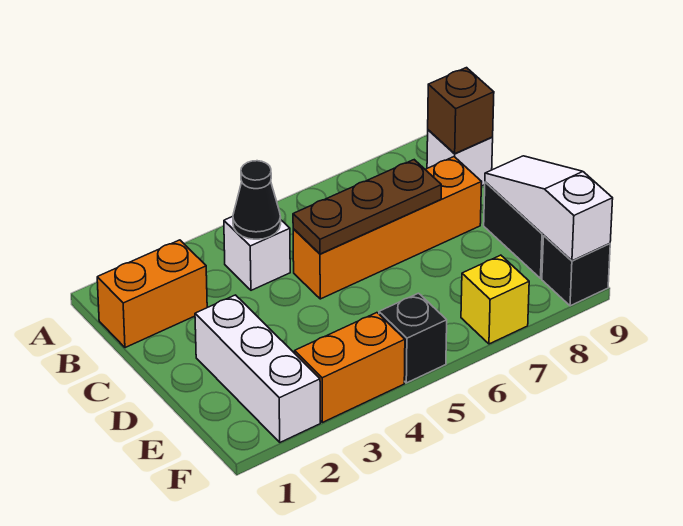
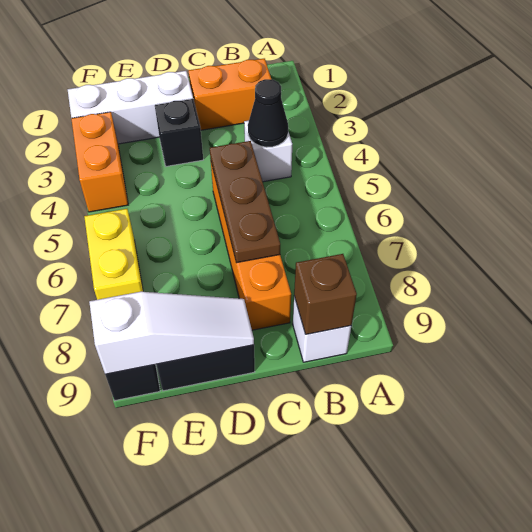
orange 1x2 brick [97,240,207,348] -> orange 1x2 brick turned to [189,58,271,130]
black 1x1 brick [379,293,447,383] -> black 1x1 brick moved to [155,99,203,166]
yellow 1x1 brick [461,255,529,344] -> yellow 1x2 brick [84,209,143,300]

